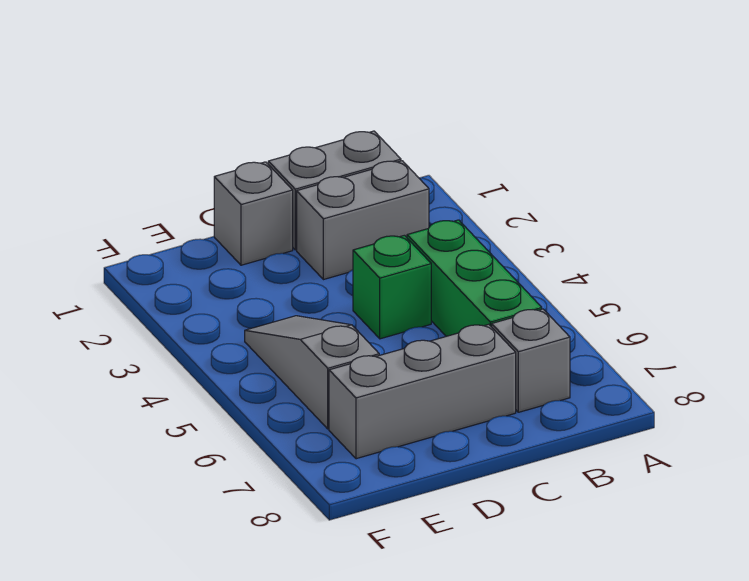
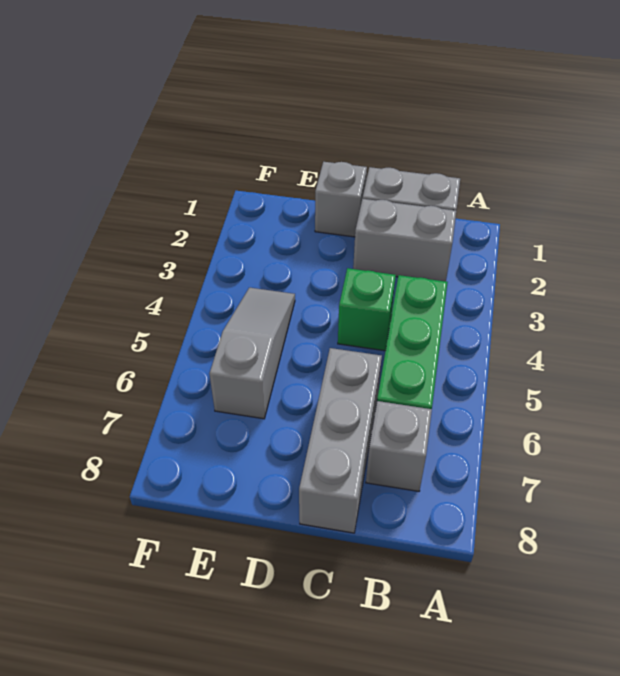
grey 1x3 brick [329,324,516,459] -> grey 1x3 brick turned to [299,348,382,533]

